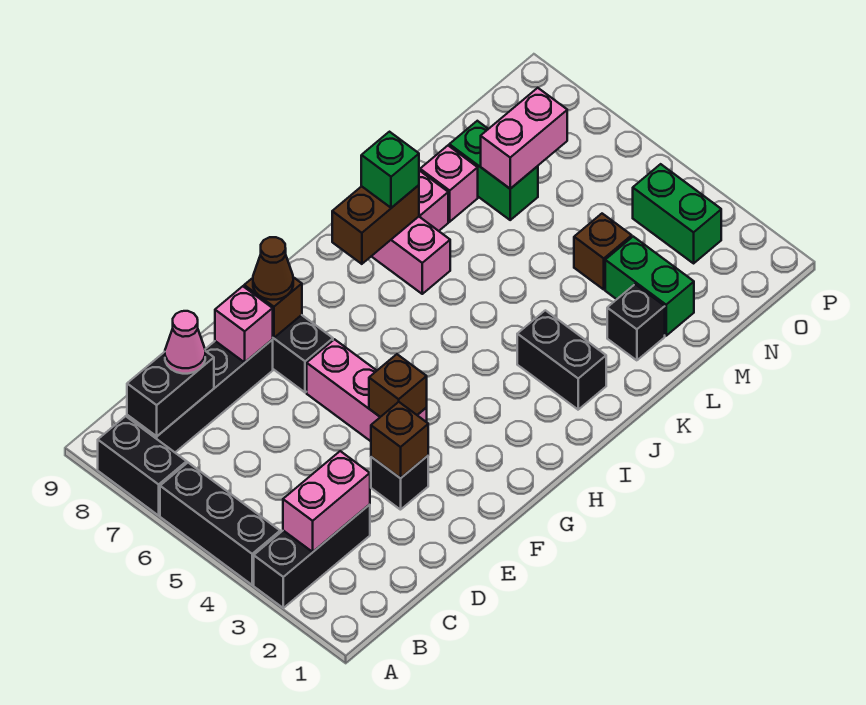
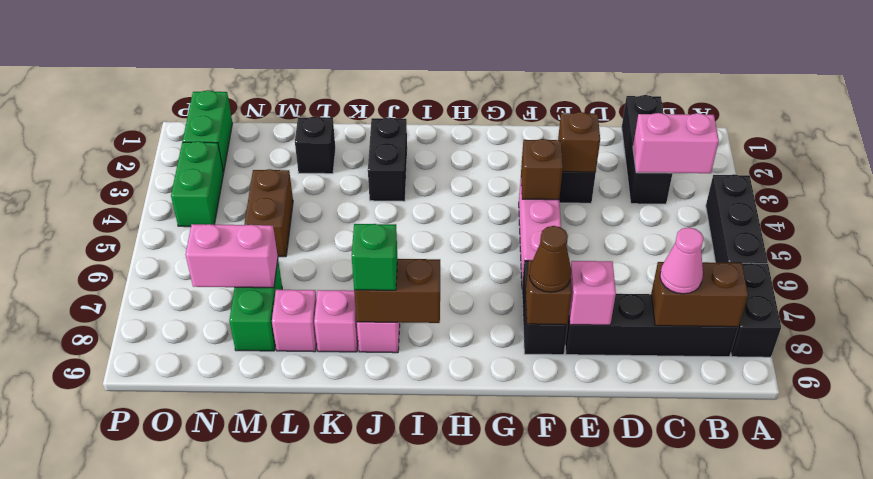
black 1x3 brick [254,505,370,608] -> black 1x3 brick turned to [622,95,672,204]
black 1x2 brick [127,351,214,436] -> brown 1x2 brick [651,262,748,327]
green 1x2 brick [605,237,694,336] -> green 1x2 brick moved to [183,90,232,172]
brown 1x1 brick [574,214,632,289] -> brown 1x2 brick [244,169,293,257]

